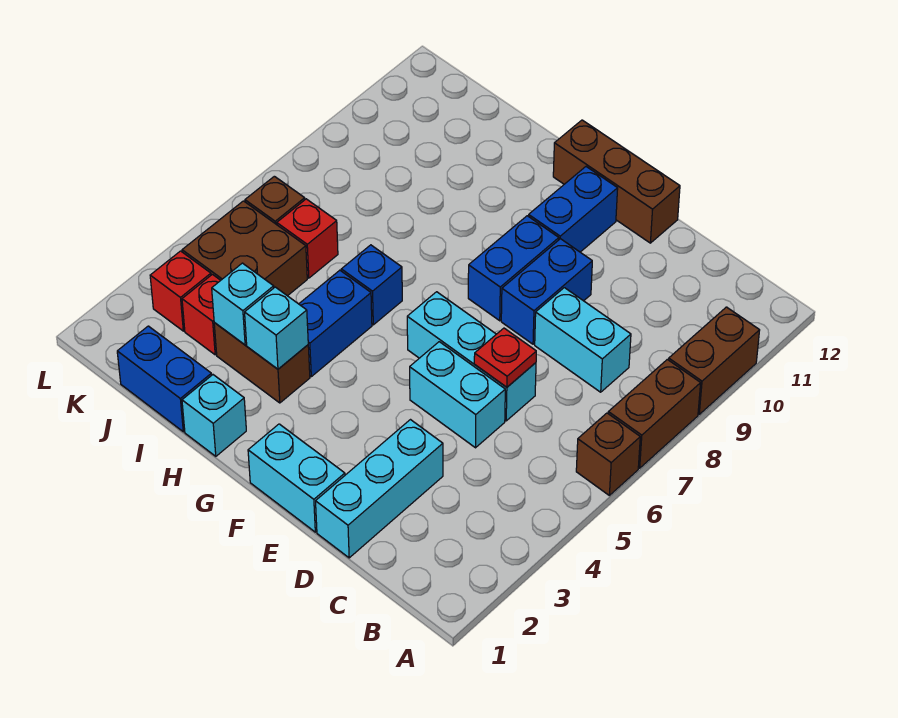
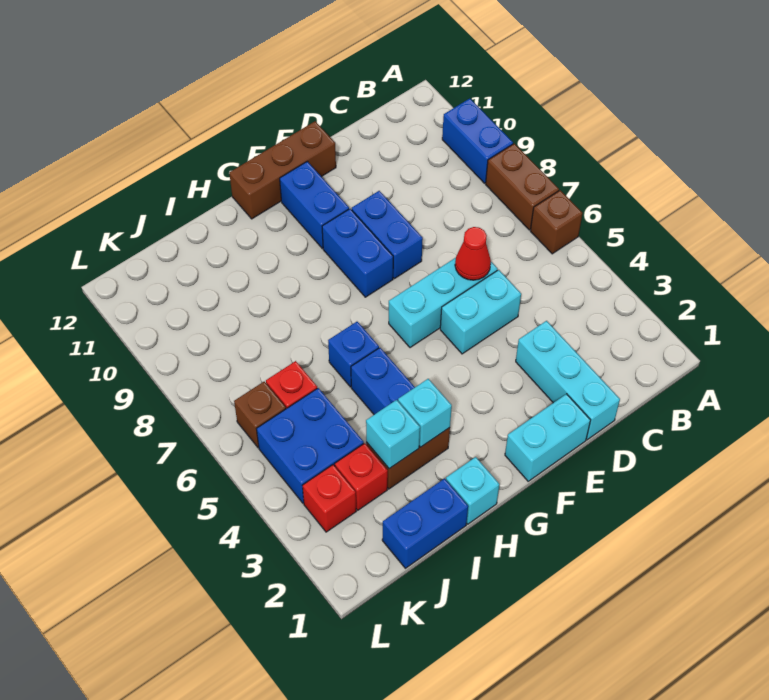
brown 1x2 brick [669,307,760,414] -> blue 1x2 brick [442,98,513,183]
cyan 1x2 brick [535,288,631,392] -> none
red 1x1 plate [474,328,536,387] -> red 1x1 cone [455,227,491,280]
brown 2x2 brick [182,201,307,296] -> blue 2x2 brick [257,388,364,503]

